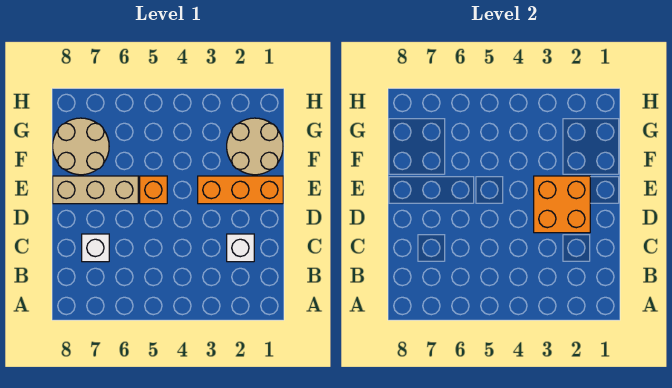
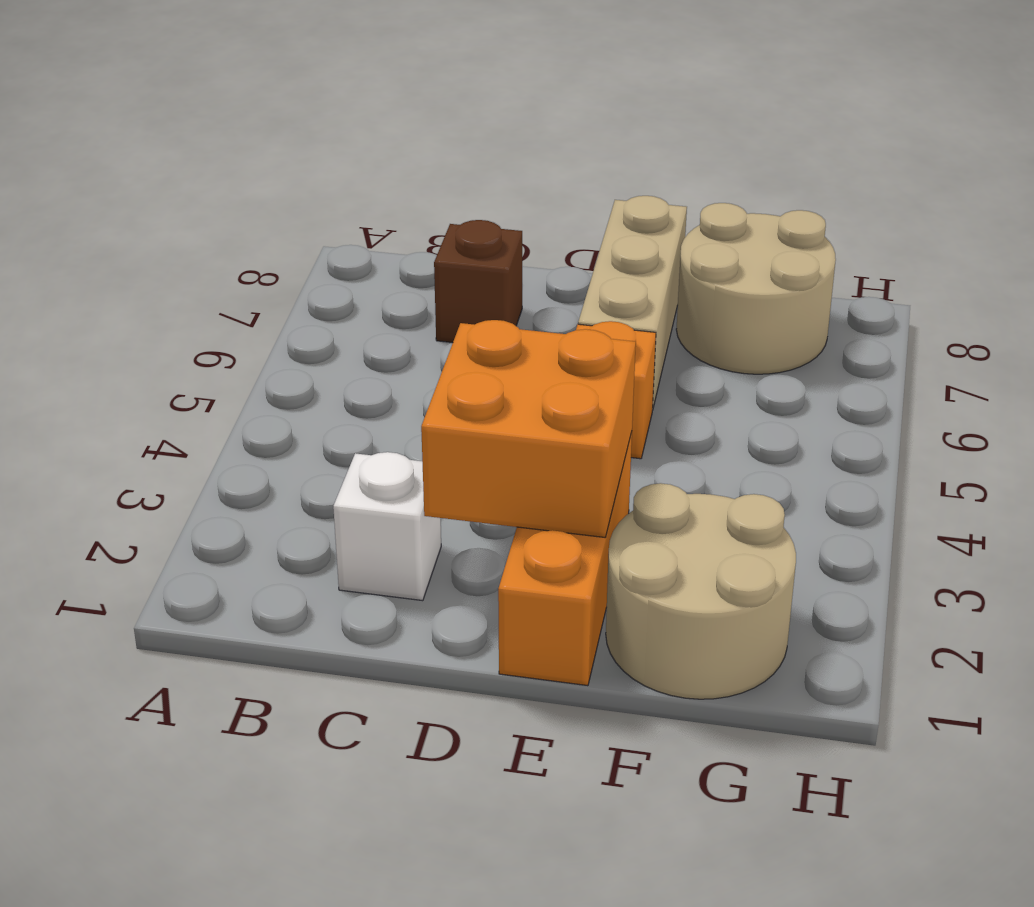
white 1x1 brick [82,234,109,262] -> brown 1x1 brick [434,220,522,343]

